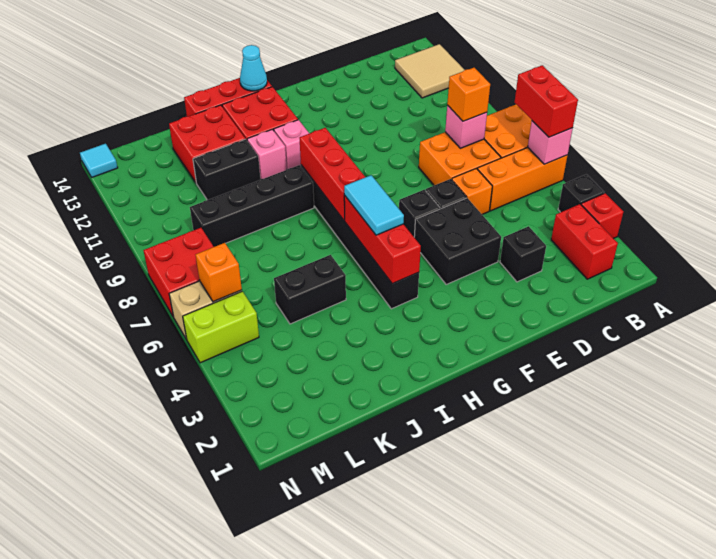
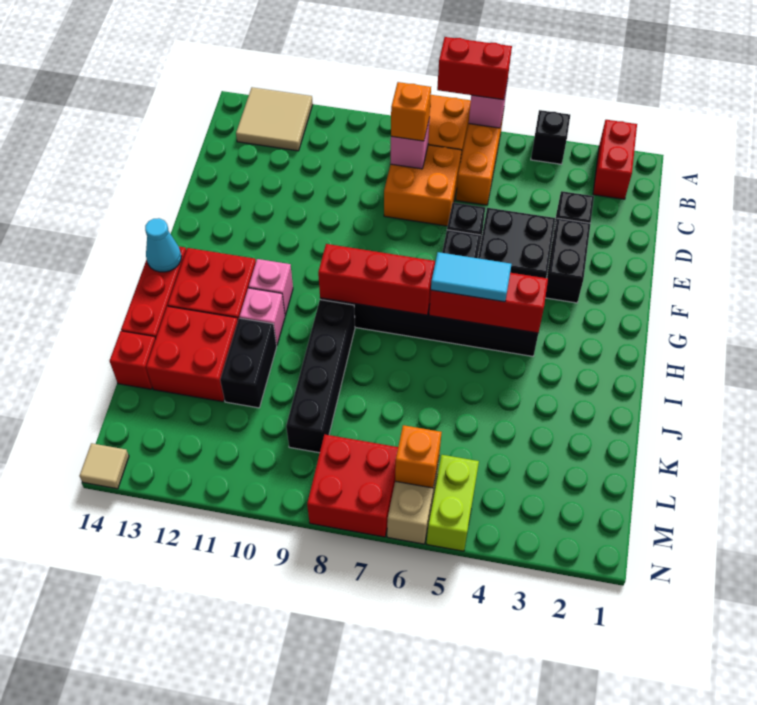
red 1x1 brick [581,193,623,239] -> red 1x1 brick moved to [110,331,156,389]
red 1x2 brick [551,204,618,279] -> red 1x2 brick turned to [593,120,637,199]
orange 1x1 brick [452,169,492,214] -> none
black 1x2 brick [274,255,346,324] -> black 1x2 brick moved to [545,218,591,303]
cyan 1x1 tile [80,144,118,177] -> tan 1x1 tile [79,443,129,489]

